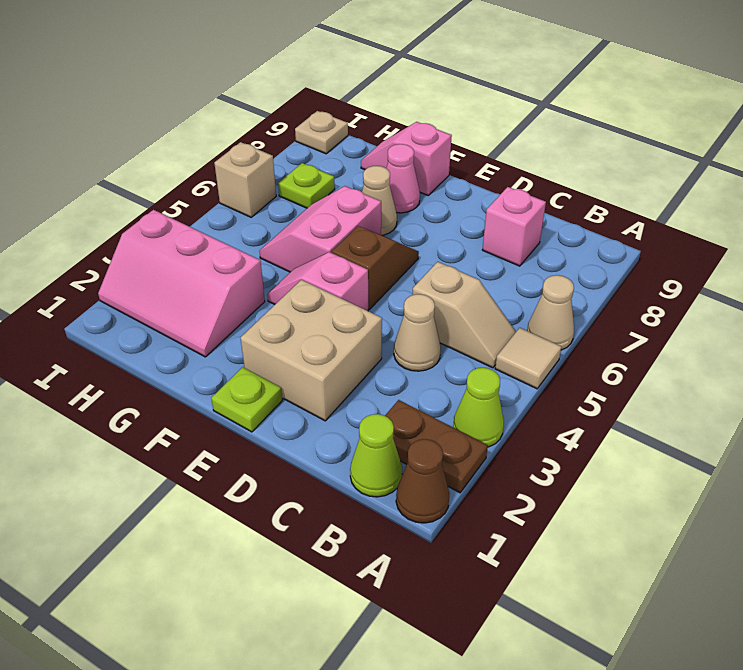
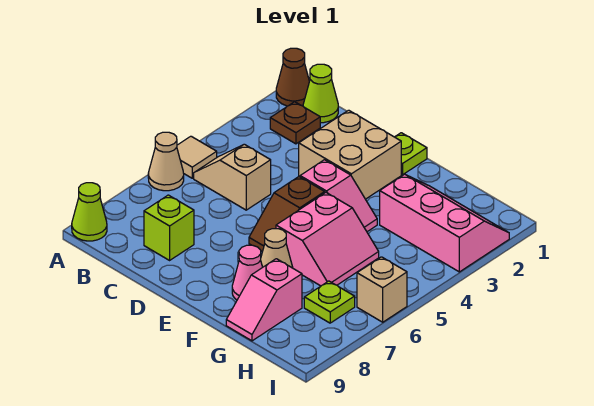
brown 1x2 plate [385,400,488,493] -> brown 1x1 plate [270,102,320,144]
lime 1x1 cone [453,368,504,447] -> lime 1x1 cone moved to [72,183,107,241]
tan 1x1 cone [394,294,441,371] -> none
pink 1x1 brick [482,187,546,266] -> lime 1x1 brick [144,195,194,260]
pink 1x2 slope [361,122,452,195] -> pink 1x2 slope turned to [226,259,302,341]
tan 1x1 plate [295,111,348,154] -> none

